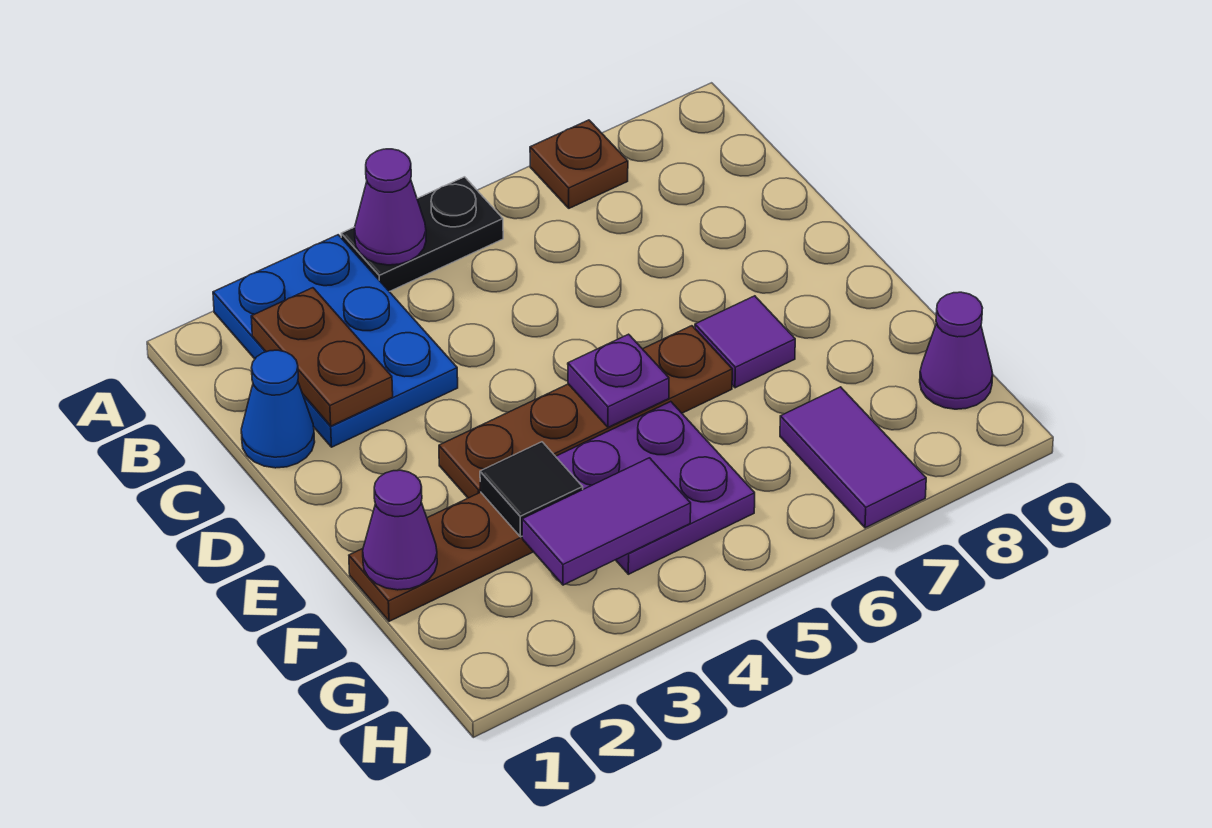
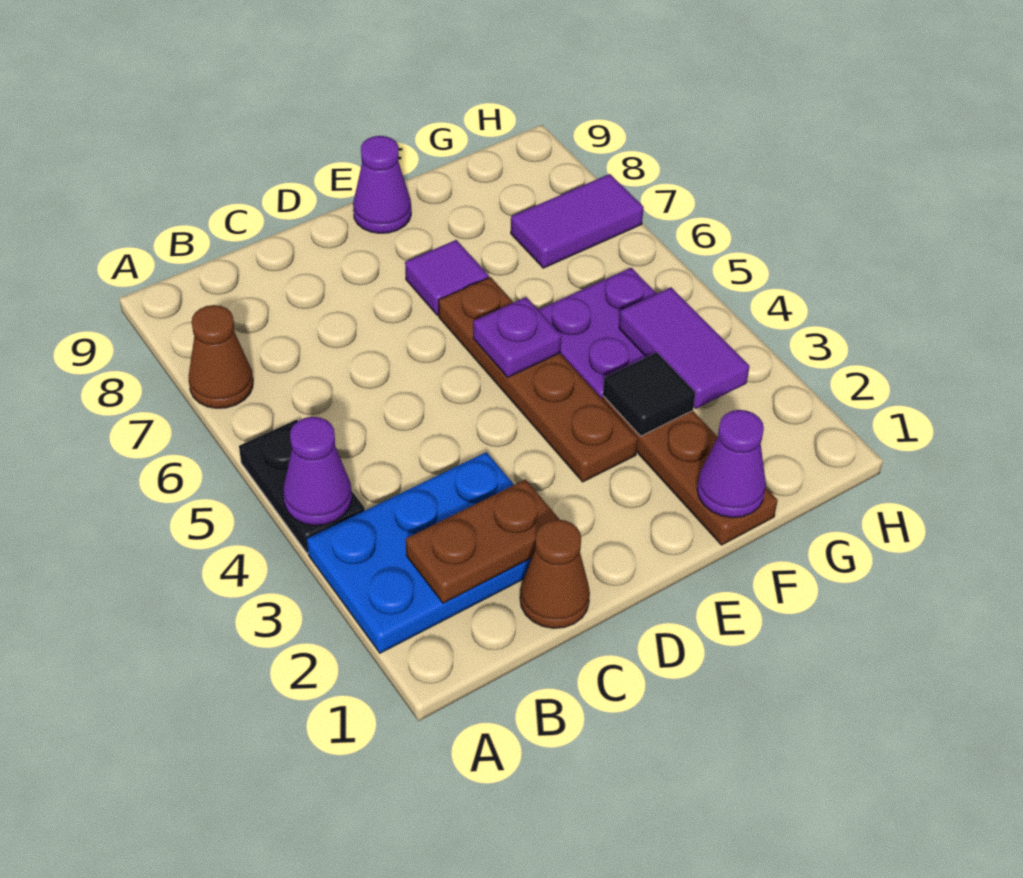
brown 1x1 plate [530,120,628,208] -> brown 1x1 cone [189,305,253,408]
blue 1x1 cone [241,350,315,468] -> brown 1x1 cone [520,520,590,628]
purple 1x1 cone [920,292,993,409] -> purple 1x1 cone moved to [353,136,411,233]

